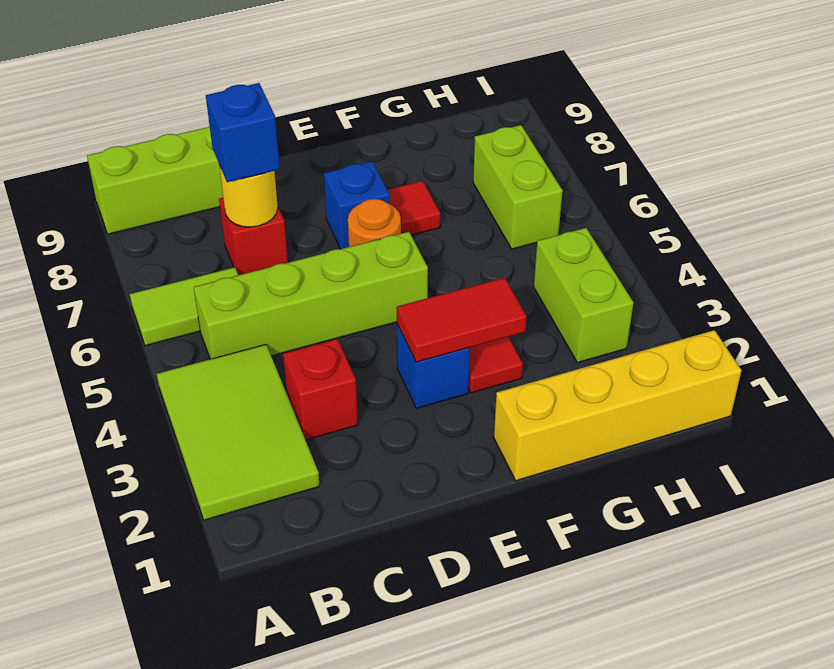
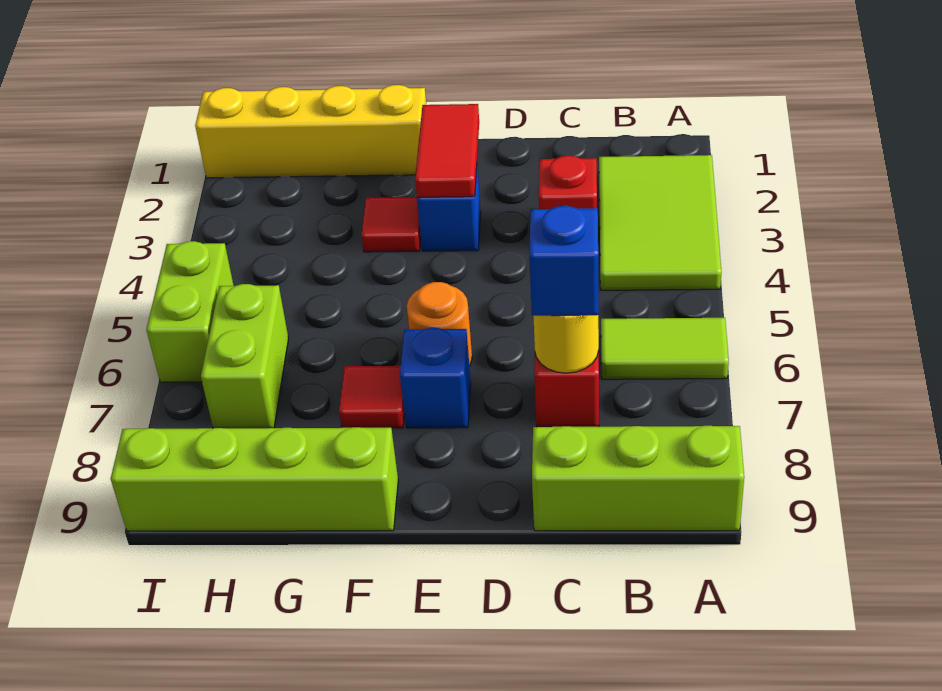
lime 1x4 brick [194,232,428,359] -> lime 1x4 brick moved to [111,427,398,531]
red 1x2 tile [396,278,527,362] -> red 1x2 tile turned to [415,104,479,197]
lime 1x2 brick [534,228,633,363] -> lime 1x2 brick moved to [146,241,234,382]

